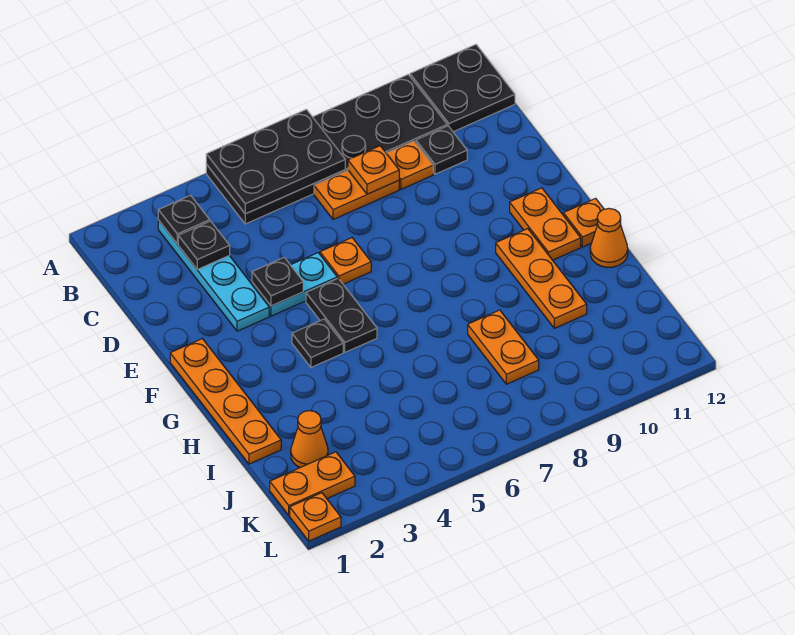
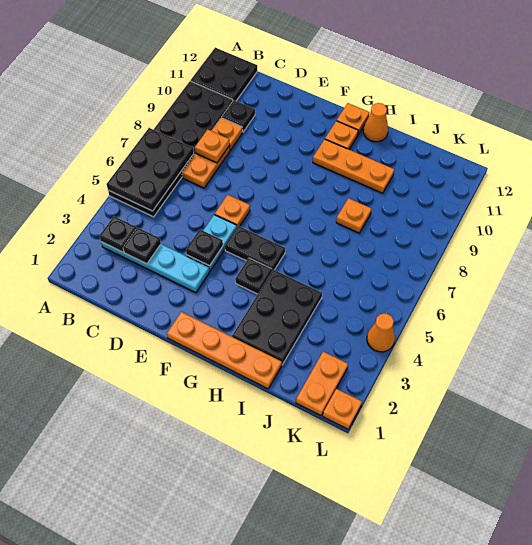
orange 1x2 plate [510,188,581,260] -> orange 1x1 plate [325,121,358,149]
none -> black 2x3 plate [232,270,322,365]
orange 1x2 plate [468,310,539,384] -> orange 1x1 plate [336,198,371,233]
orange 1x1 cone [291,411,328,468] -> orange 1x1 cone moved to [367,313,395,352]

